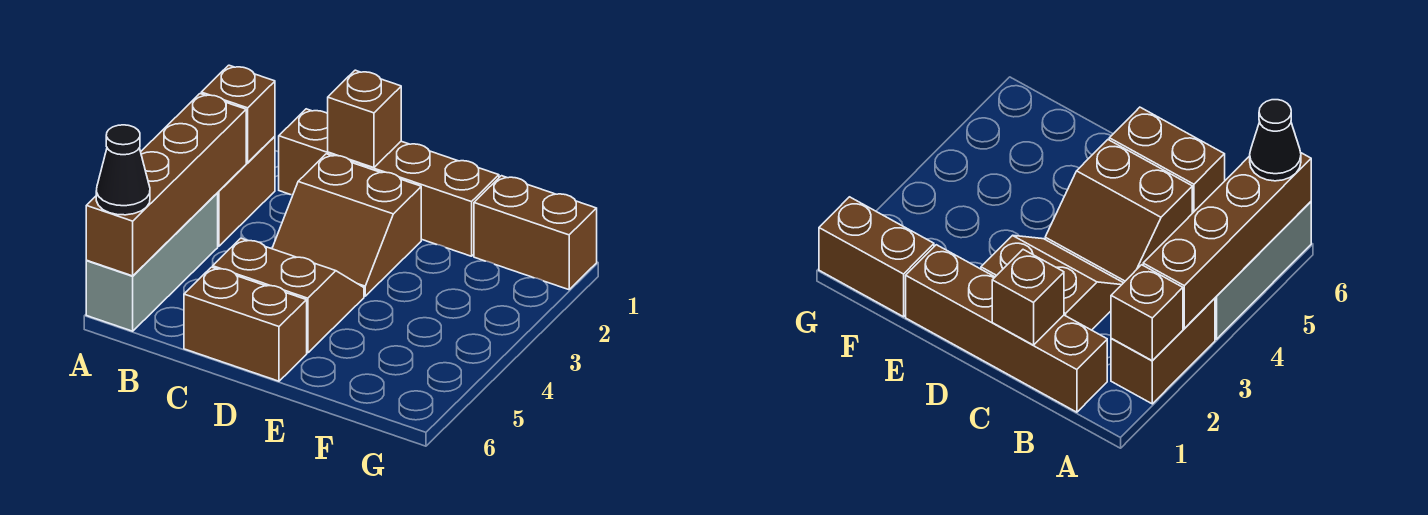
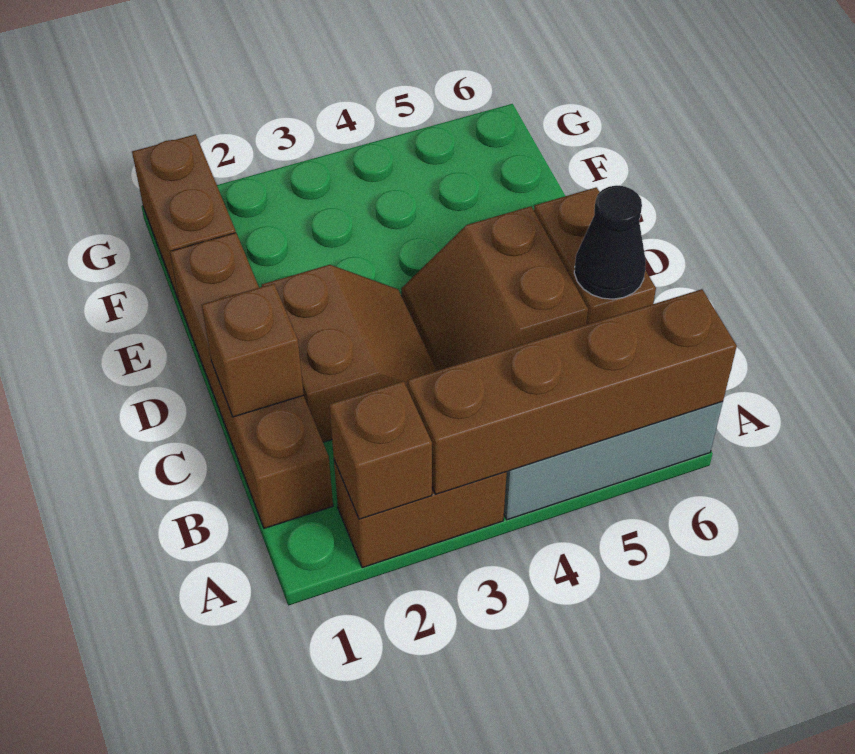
black 1x1 cone [96,125,150,215] -> black 1x1 cone moved to [574,186,646,299]

